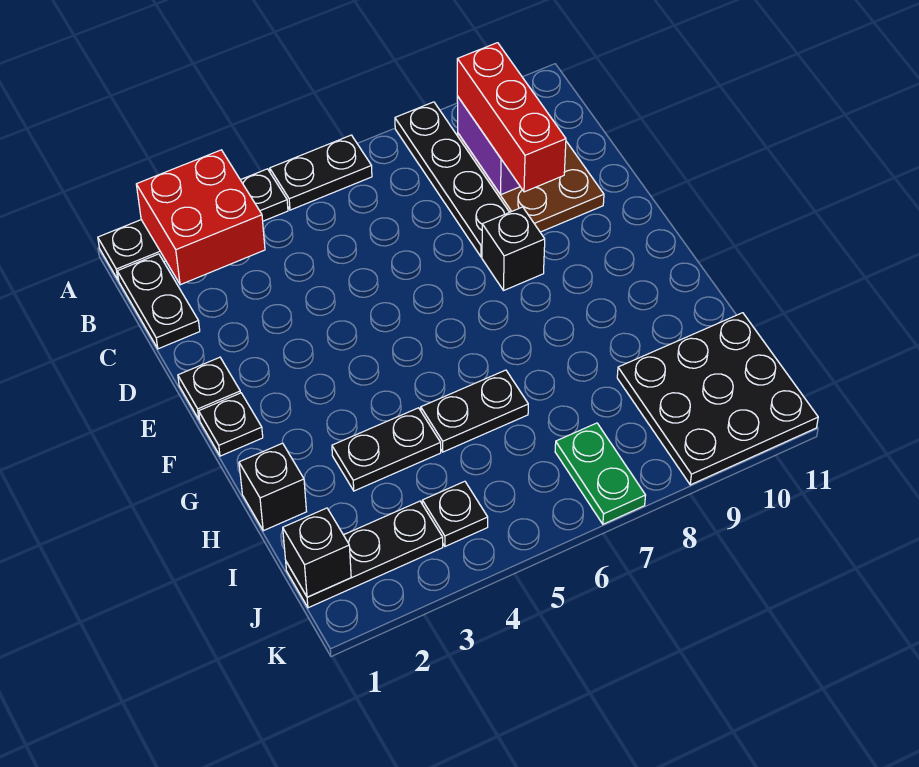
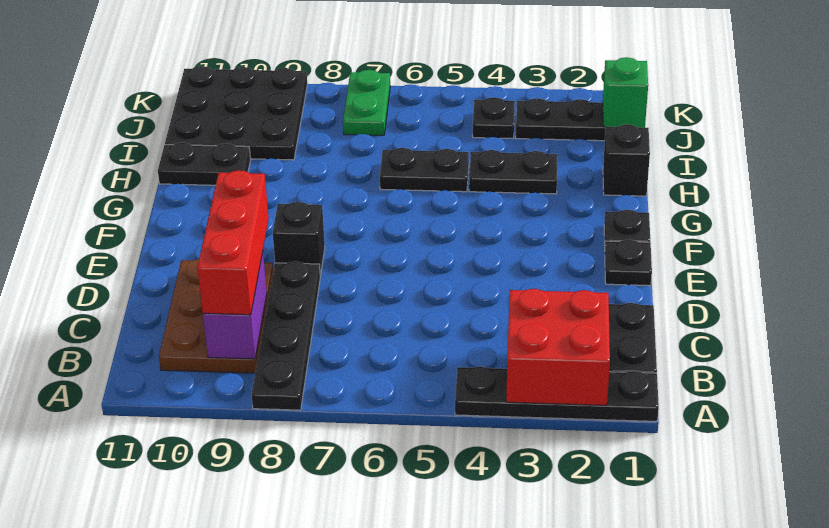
black 1x2 plate [270,135,372,210] -> black 1x2 plate moved to [158,142,250,185]
black 1x1 brick [283,508,351,597] -> green 1x1 brick [603,57,648,128]

